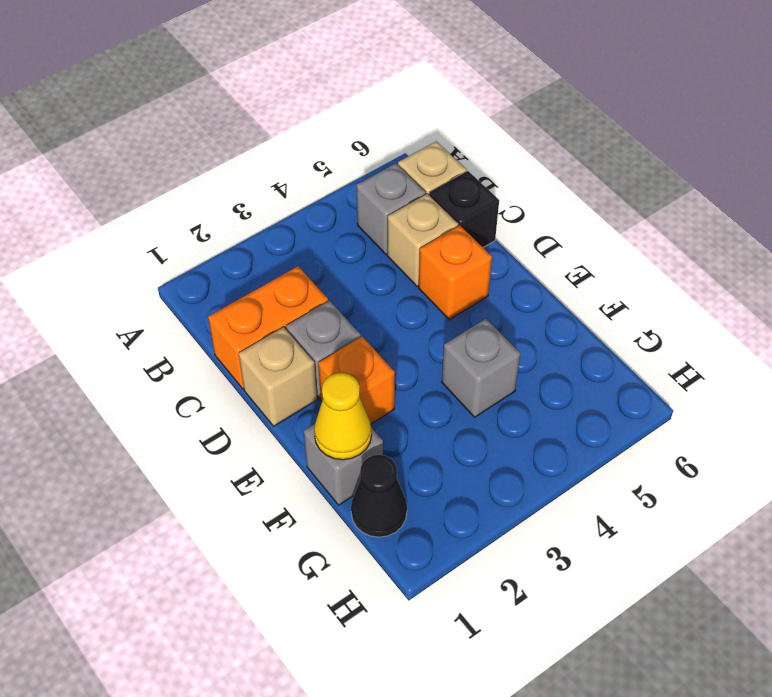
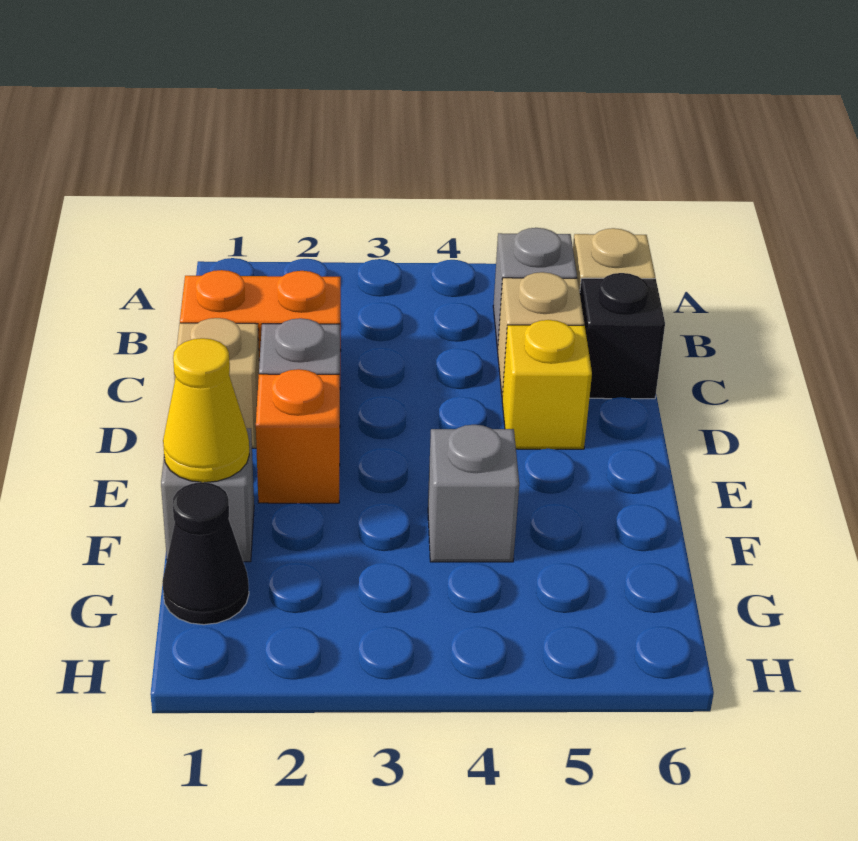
orange 1x1 brick [419,225,492,320] -> yellow 1x1 brick [502,320,592,449]

